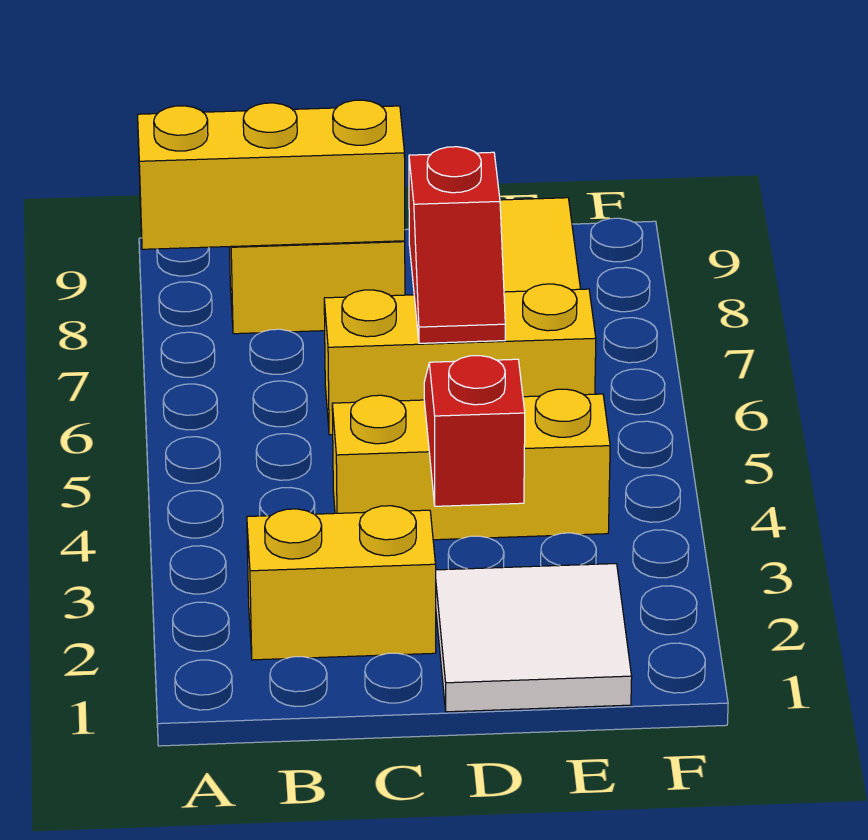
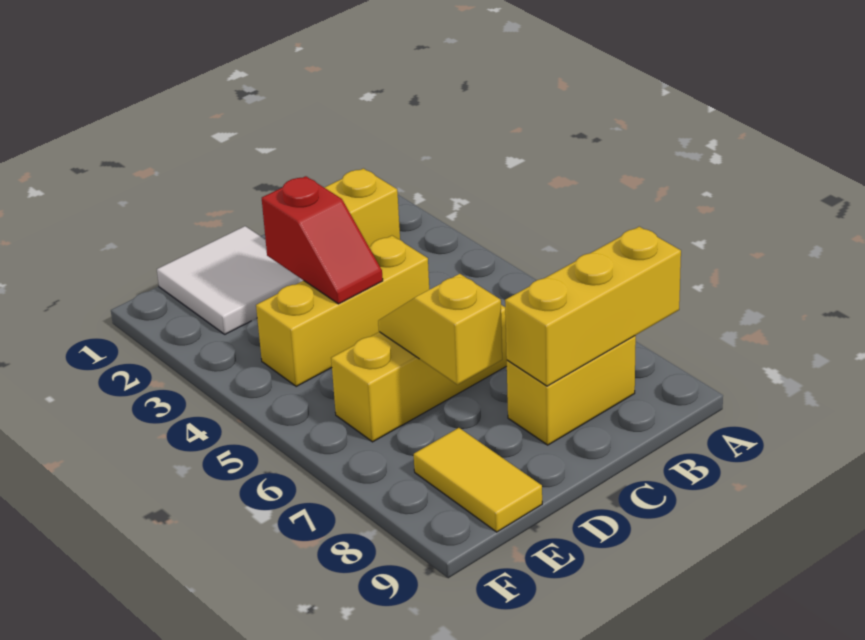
red 1x2 slope [409,147,505,343] -> yellow 1x2 slope [378,274,502,385]

